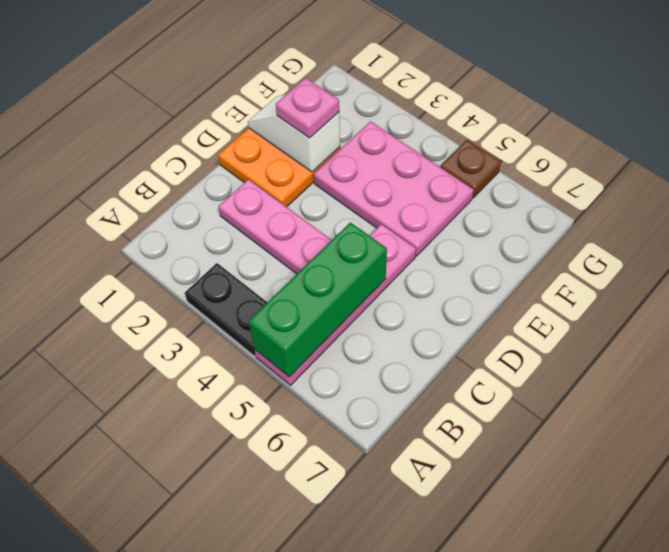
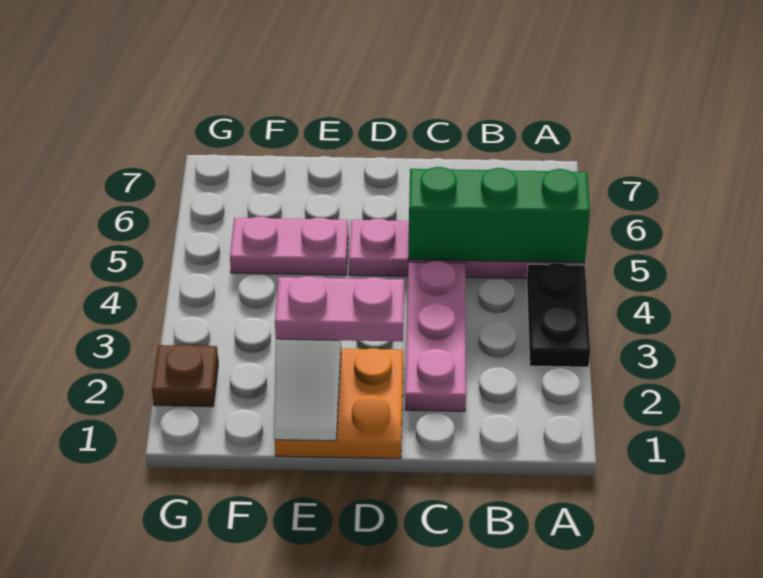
pink 1x1 plate [276,78,339,138] -> pink 1x2 plate [275,276,404,341]
pink 2x3 plate [314,121,474,256] -> pink 1x2 plate [230,217,348,275]
brown 1x1 plate [441,140,501,198] -> brown 1x1 plate moved to [152,345,218,407]

